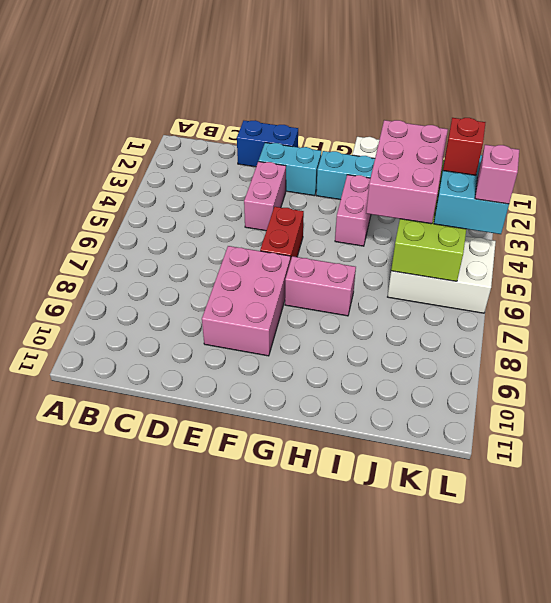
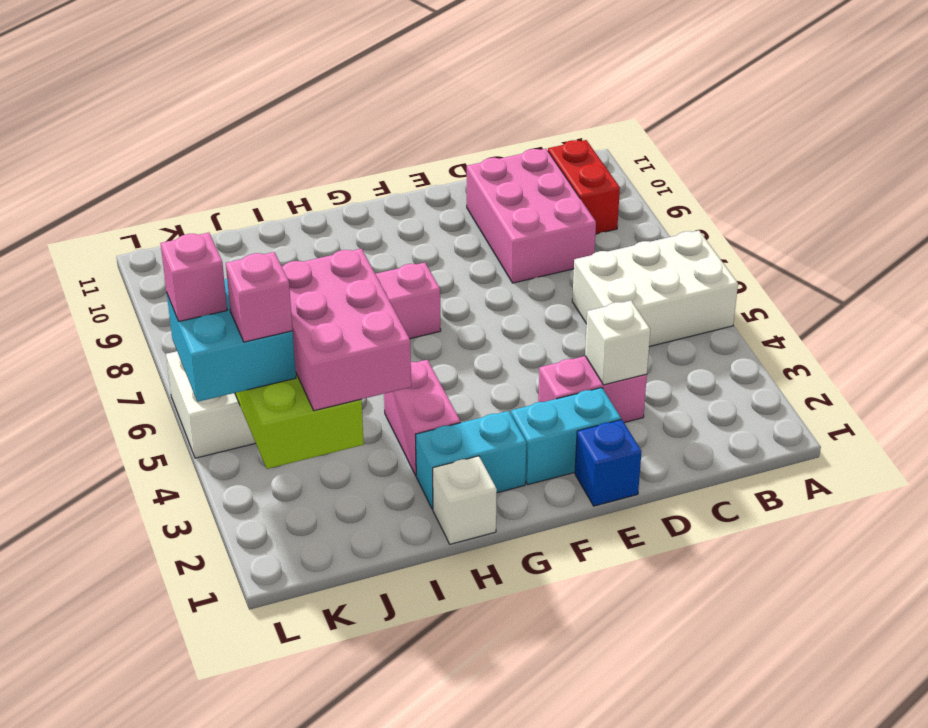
none -> white 2x3 brick [572,230,738,347]
blue 1x2 brick [237,120,298,167] -> blue 1x1 brick [575,420,641,506]
none -> white 1x1 brick [585,301,650,385]
pink 1x2 brick [244,161,286,231] -> pink 1x2 brick turned to [538,356,647,423]
pink 2x3 brick [202,246,291,356] -> pink 2x3 brick moved to [467,149,596,283]
red 1x2 brick [260,207,304,261] -> red 1x2 brick moved to [548,140,620,234]
red 1x1 brick [443,118,486,175] -> pink 1x1 brick [226,252,293,342]

